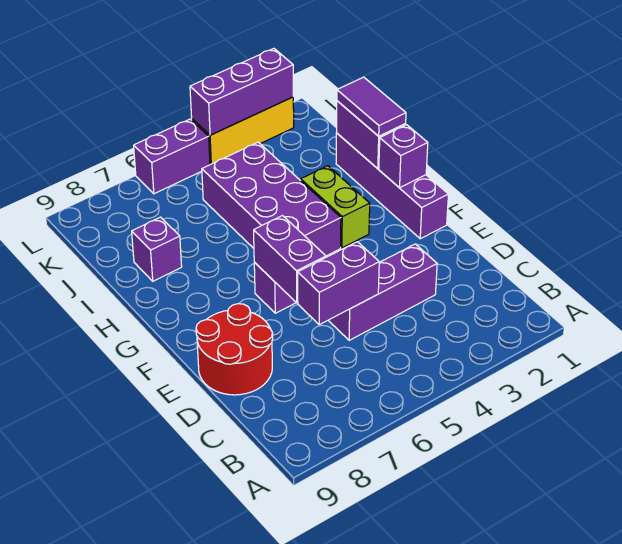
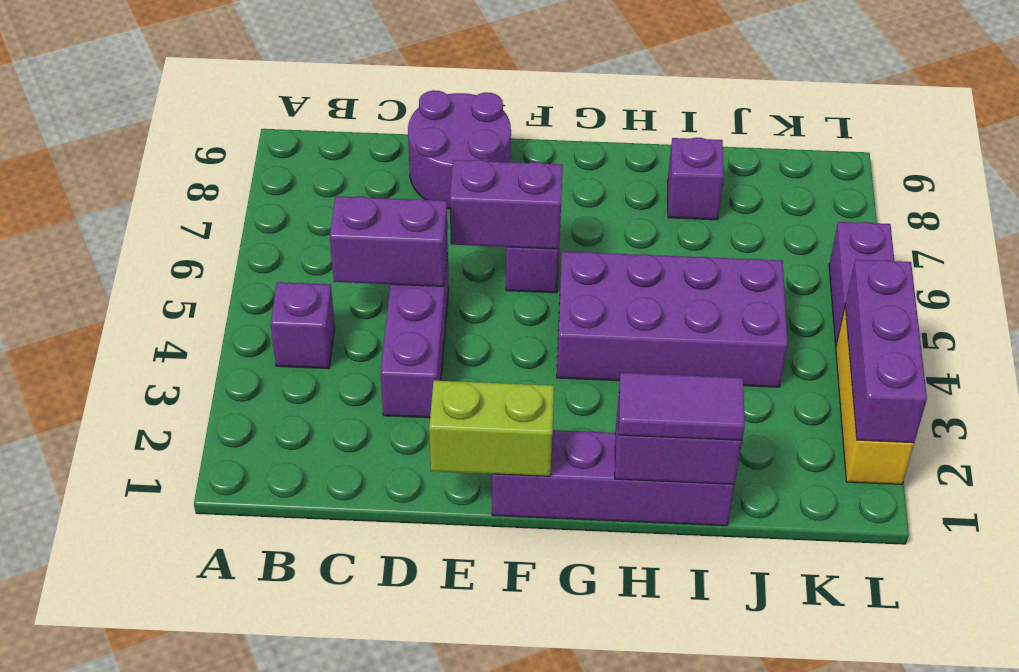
purple 1x2 brick [298,242,379,325] -> purple 1x2 brick turned to [330,196,448,286]
red 2x2 round brick [196,304,273,395] -> purple 2x2 round brick [408,90,511,209]
purple 1x1 brick [379,125,428,188] -> purple 1x1 brick moved to [270,282,335,369]
lime 1x2 brick [301,166,370,248] -> lime 1x2 brick moved to [429,380,554,476]

